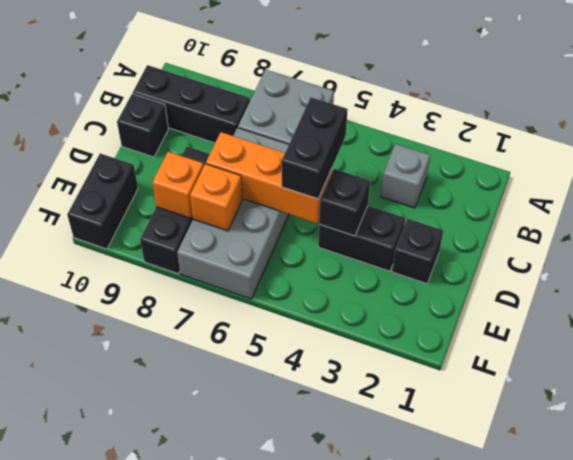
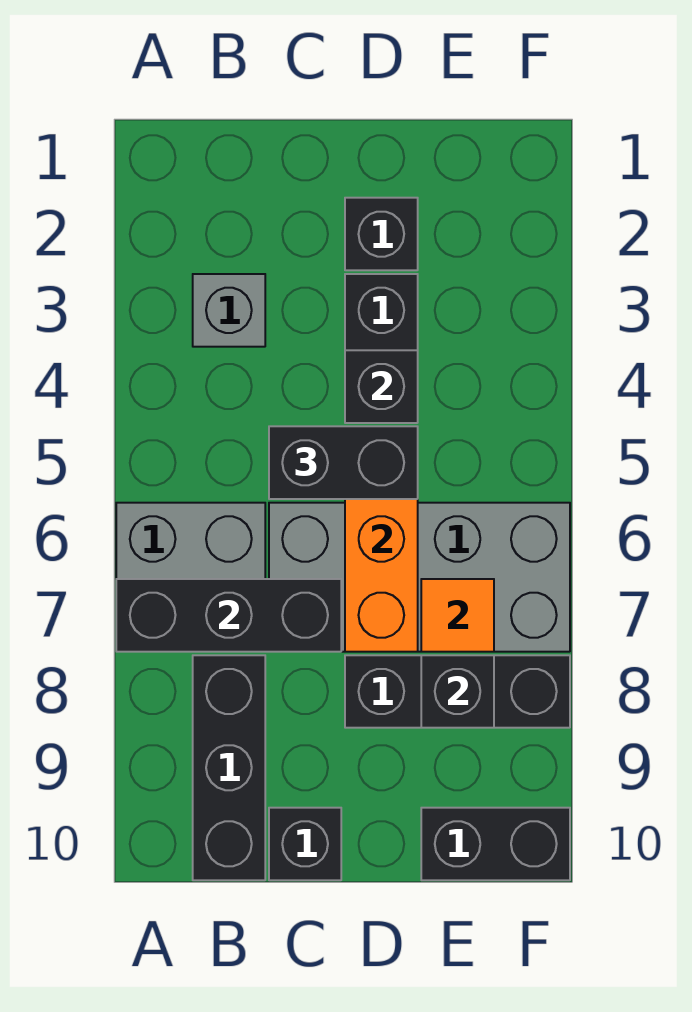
none -> black 1x3 brick [116,579,341,652]
orange 1x1 brick [190,164,242,231] -> orange 1x1 tile [421,579,494,652]
orange 1x1 brick [152,152,204,218] -> black 1x1 brick [421,655,494,728]

